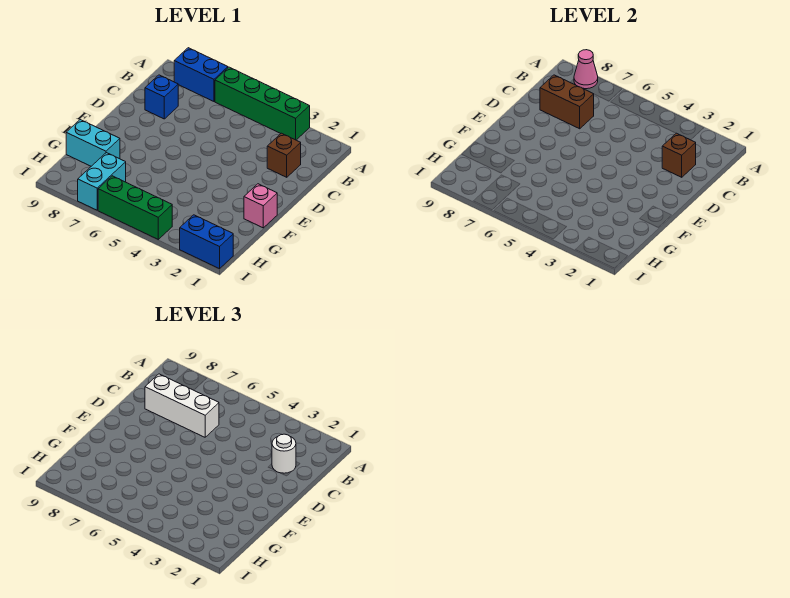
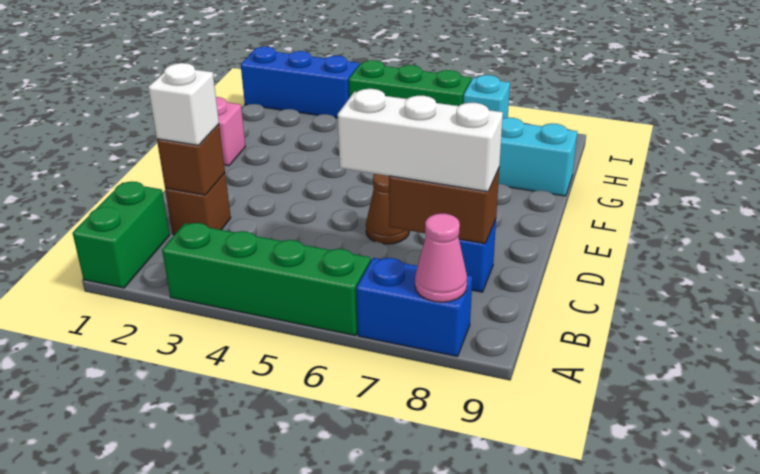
none -> green 1x2 brick [73,181,170,288]
white 1x1 round brick [272,434,296,473] -> white 1x1 brick [148,63,219,145]
none -> brown 1x1 cone [366,174,409,244]
cyan 1x2 brick [78,153,126,210] -> cyan 1x1 brick [463,75,510,118]
blue 1x2 brick [180,215,233,269] -> blue 1x3 brick [241,47,359,118]

